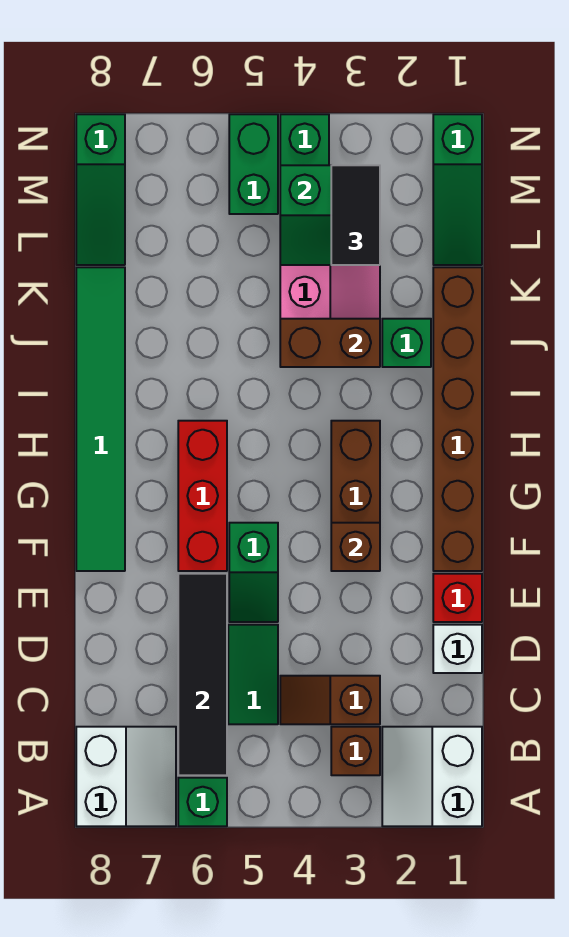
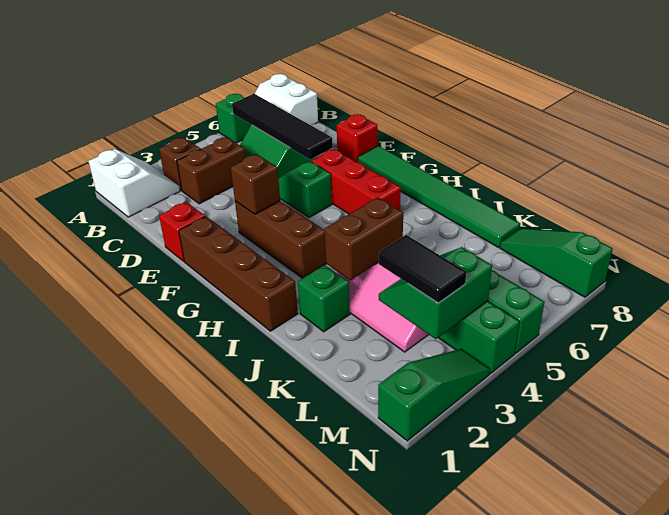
brown 1x2 slope [280,676,380,724] -> brown 1x2 brick [177,137,245,204]
white 1x1 brick [433,625,482,673] -> none
none -> red 1x1 brick [337,114,377,162]
brown 1x6 brick [433,267,482,571] -> brown 1x4 brick [179,216,298,331]
green 1x3 slope [433,114,482,265] -> green 1x3 slope turned to [378,349,490,441]

